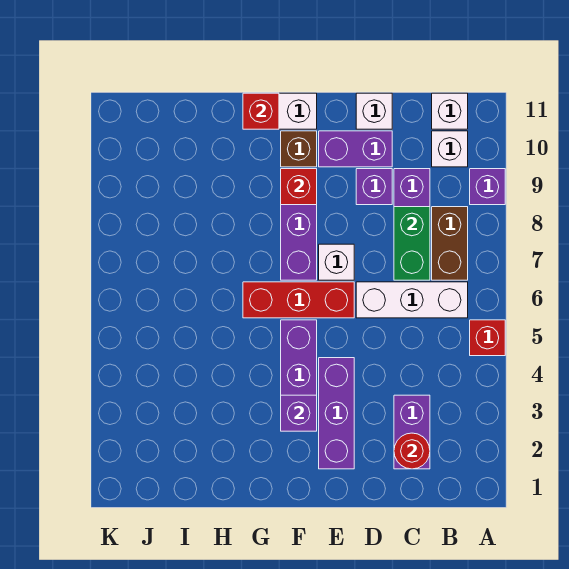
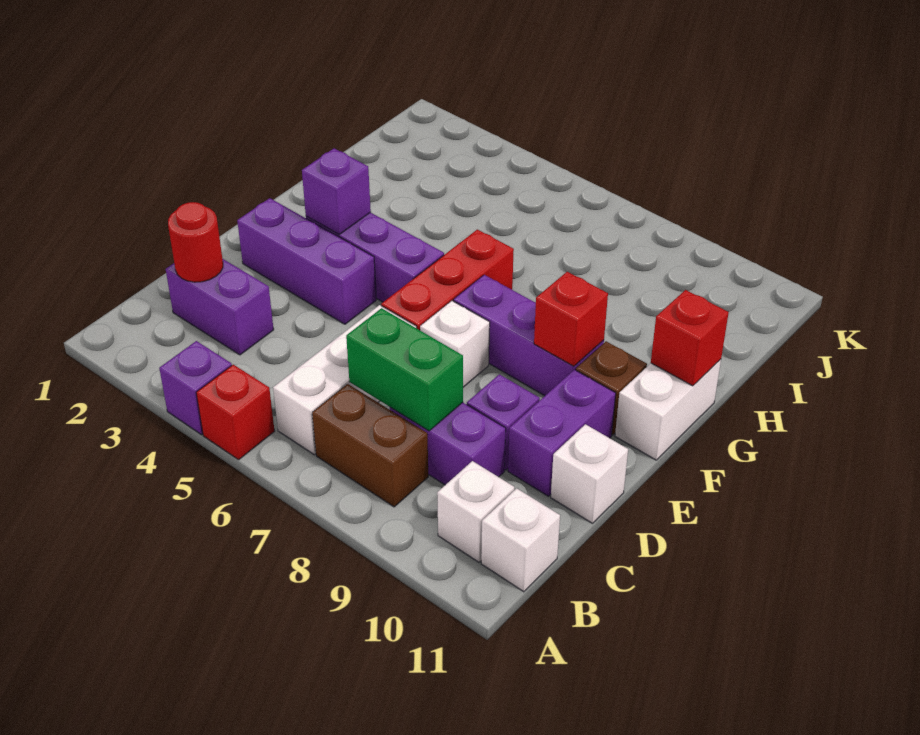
purple 1x1 brick [470,169,505,205] -> purple 1x1 brick moved to [159,341,232,435]

